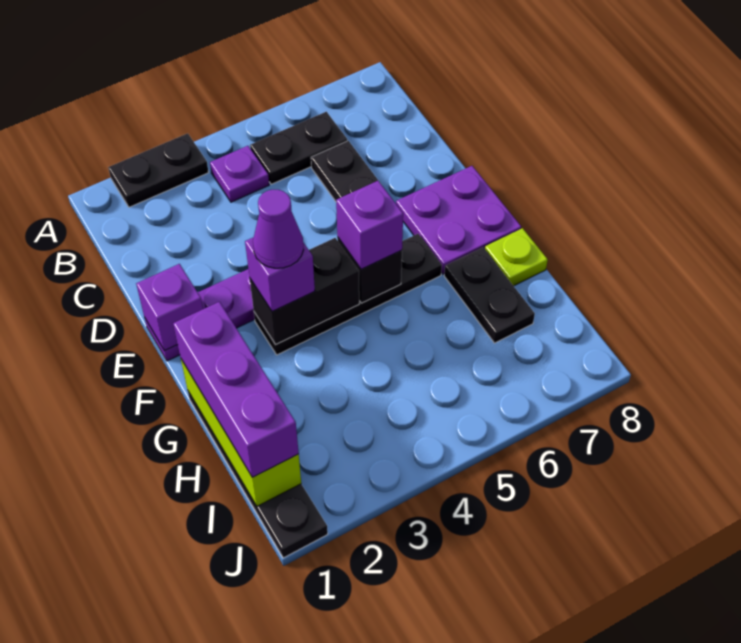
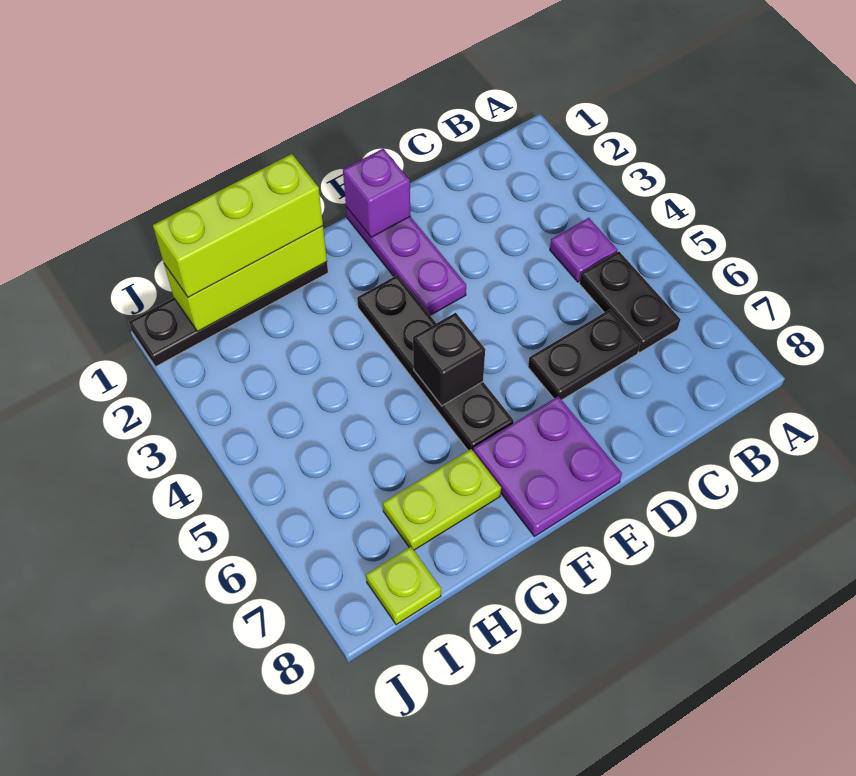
black 1x2 plate [108,133,209,207] -> none
black 1x2 brick [250,238,359,344] -> none
purple 1x1 brick [245,237,315,312] -> none
purple 1x1 cone [253,190,304,268] -> none
purple 1x1 brick [336,181,403,269] -> none
purple 1x3 brick [173,302,299,477] -> lime 1x3 brick [153,154,323,297]
black 1x2 plate [444,247,535,343] -> lime 1x2 plate [383,449,501,550]
lime 1x1 plate [485,228,548,286] -> lime 1x1 plate moved to [366,547,441,625]

